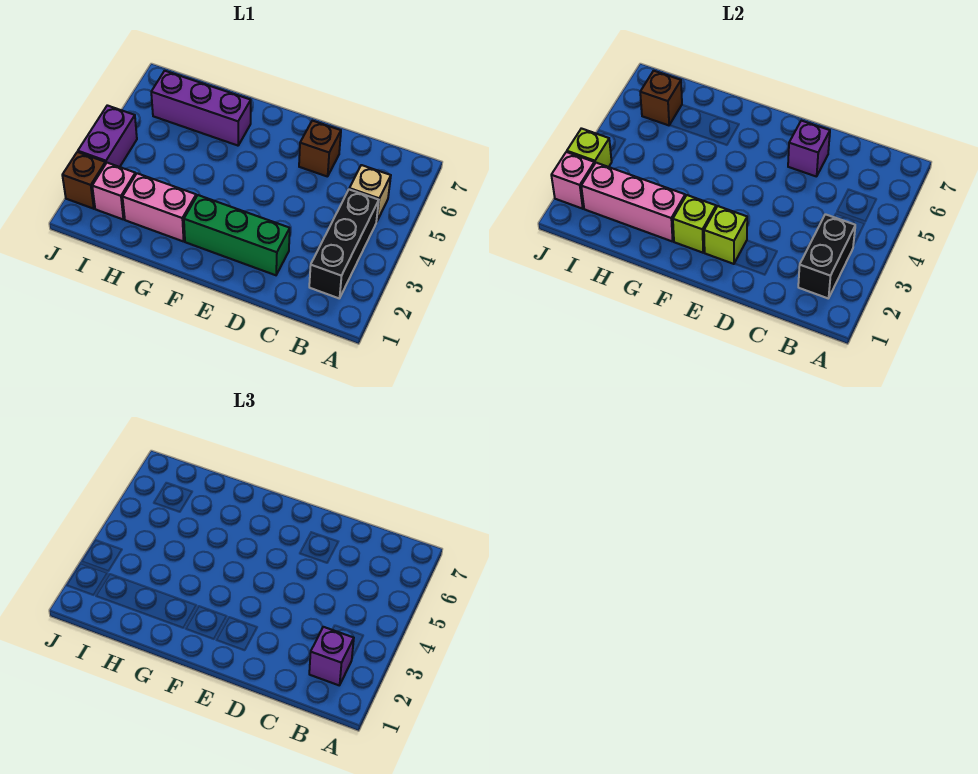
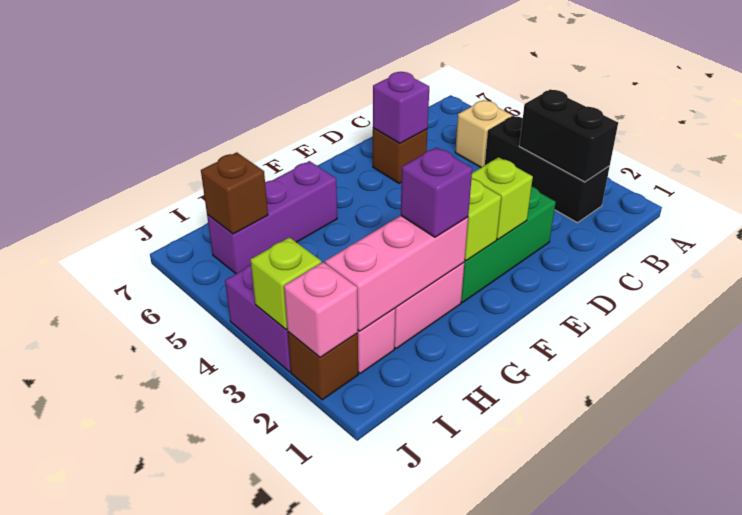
purple 1x1 brick [309,627,354,685] -> purple 1x1 brick moved to [401,147,472,237]

